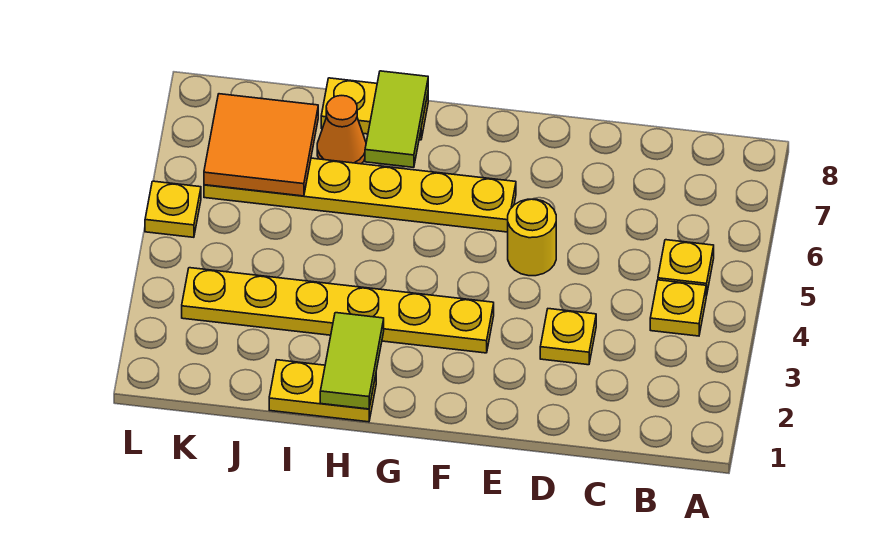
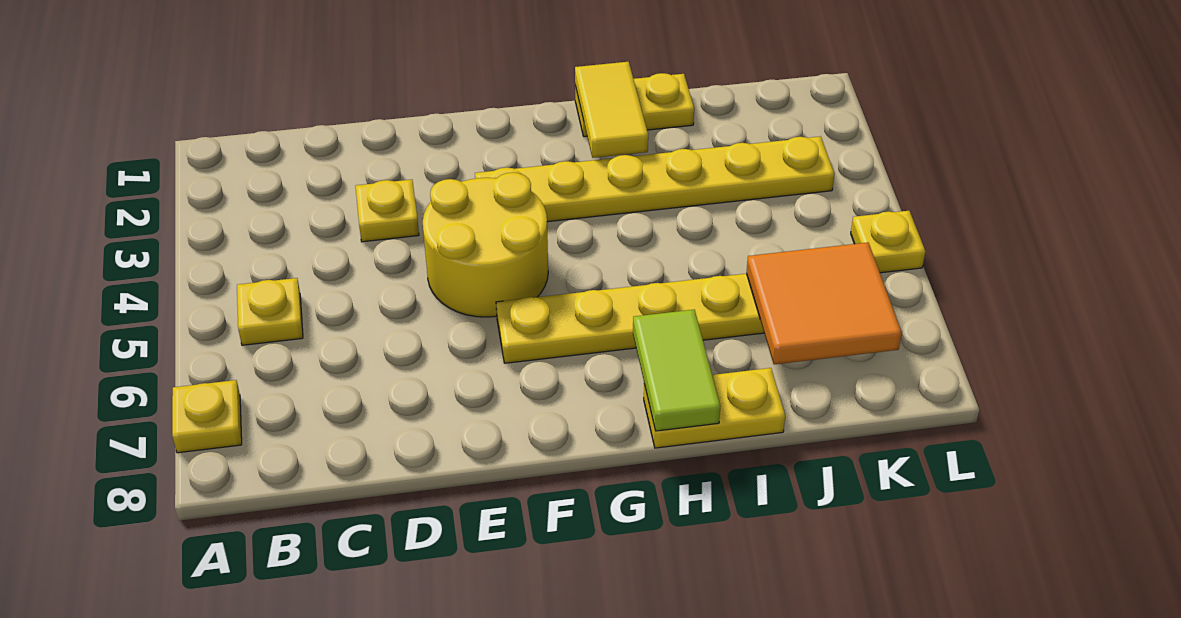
yellow 1x1 plate [650,280,706,336] -> yellow 1x1 plate moved to [172,380,242,453]
yellow 1x1 round brick [508,199,556,276] -> yellow 2x2 round brick [423,173,548,317]
lime 1x2 tile [320,313,384,409] -> yellow 1x2 tile [575,62,648,158]
orange 1x1 cone [317,96,366,164] -> none

